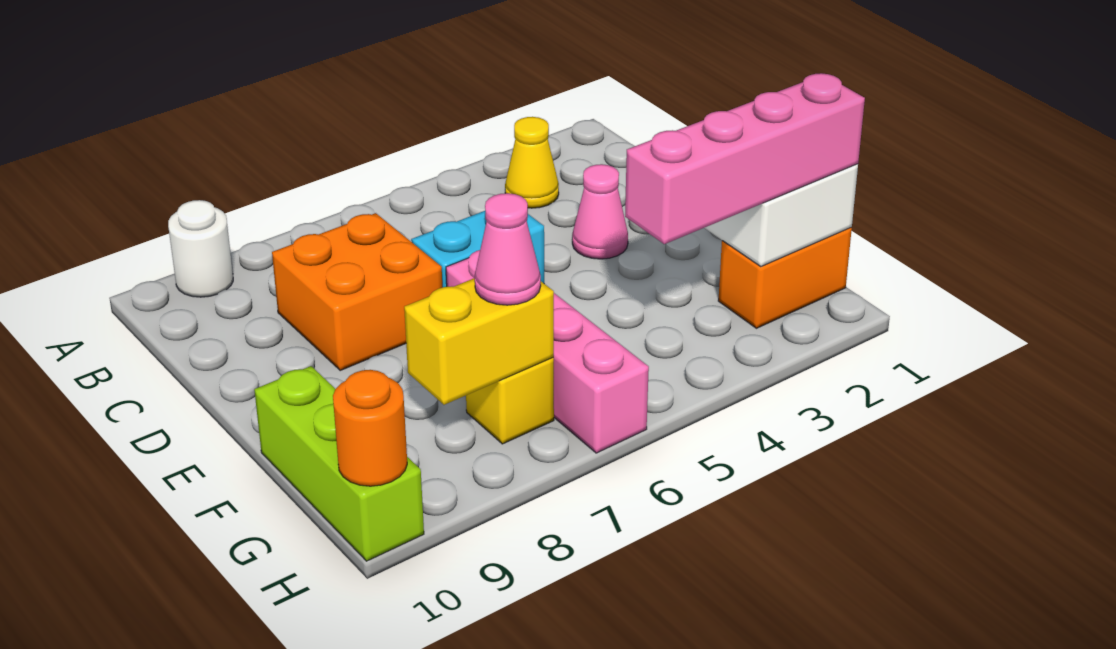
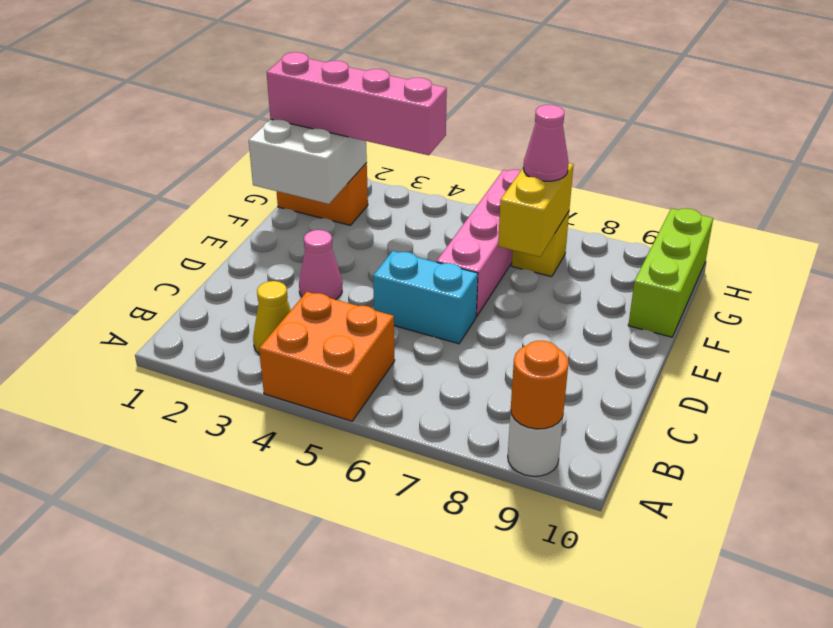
orange 2x2 brick [272,213,442,370] -> orange 2x2 brick moved to [259,292,395,421]
yellow 1x2 brick [404,278,554,405] -> yellow 1x2 brick turned to [498,163,574,257]
orange 1x1 round brick [333,370,407,486] -> orange 1x1 round brick moved to [511,341,569,429]

